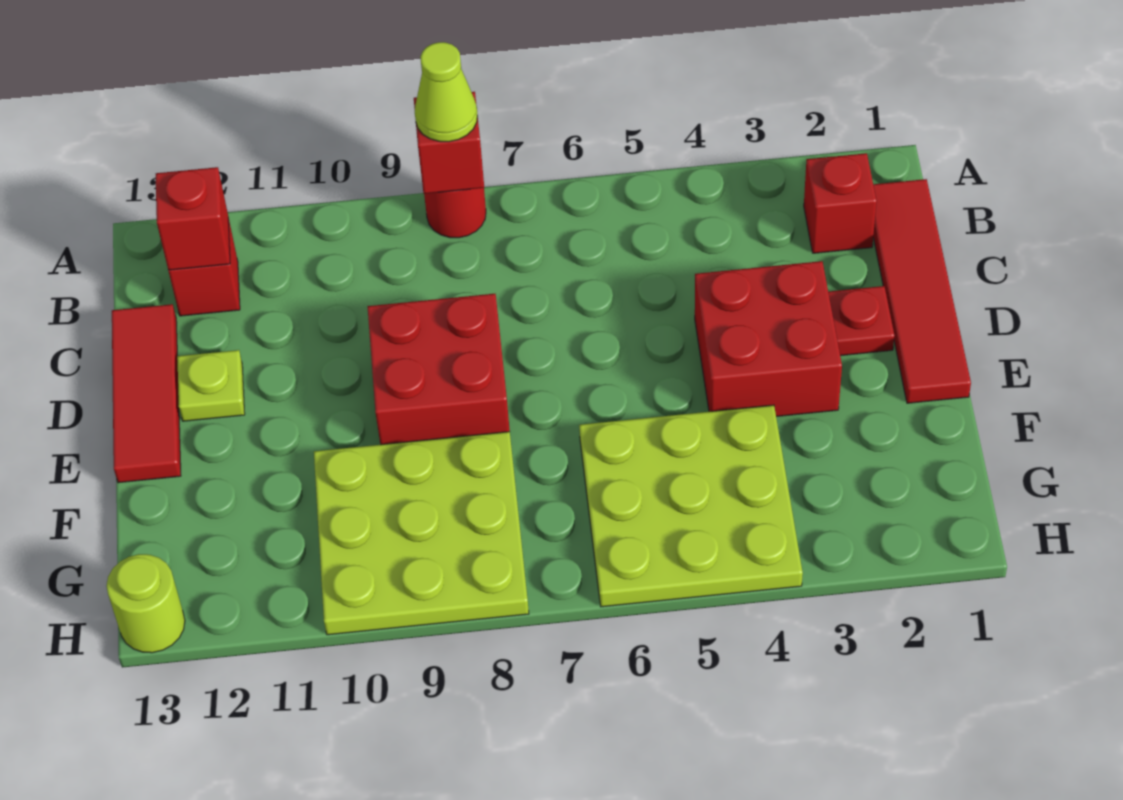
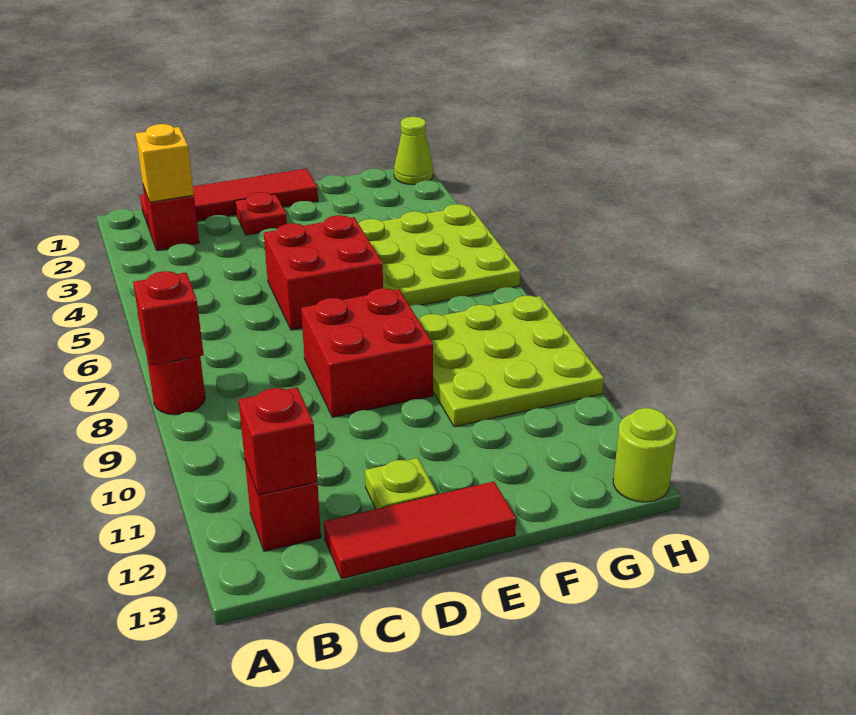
lime 1x1 cone [415,42,477,142] -> lime 1x1 cone moved to [394,117,433,185]
none -> yellow 1x1 brick [136,124,194,202]
red 2x2 brick [695,261,842,417] -> red 2x2 brick moved to [264,215,383,330]

